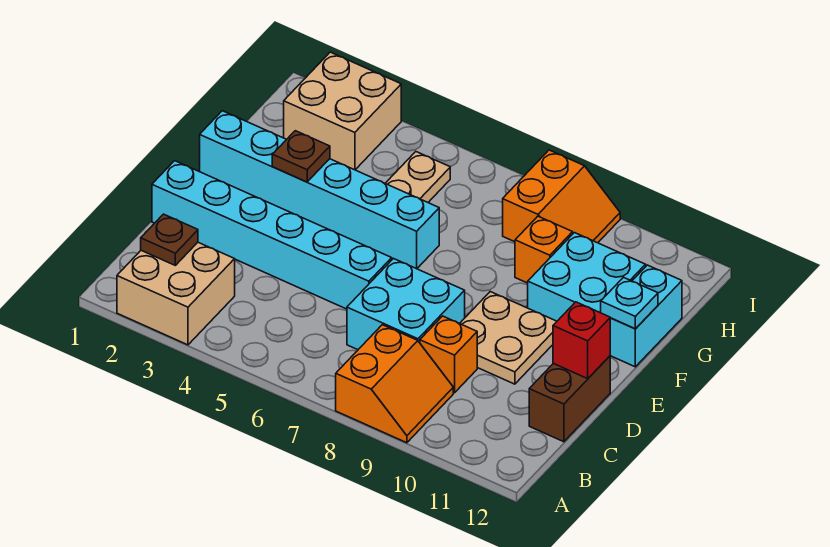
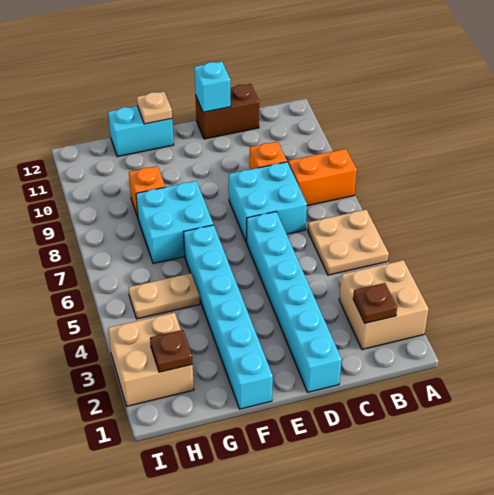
tan 2x2 plate [460,292,557,384] -> tan 2x2 plate moved to [308,210,389,275]
red 1x1 brick [553,302,610,379] -> cyan 1x1 brick [194,61,231,112]
brown 1x1 plate [272,131,330,182] -> brown 1x1 plate moved to [150,330,193,372]
cyan 2x2 brick [528,233,646,321] -> cyan 2x2 brick moved to [136,181,213,264]
cyan 1x1 plate [601,277,658,329] -> tan 1x1 plate [137,92,172,124]
orange 2x2 slope [503,150,620,243] -> none

